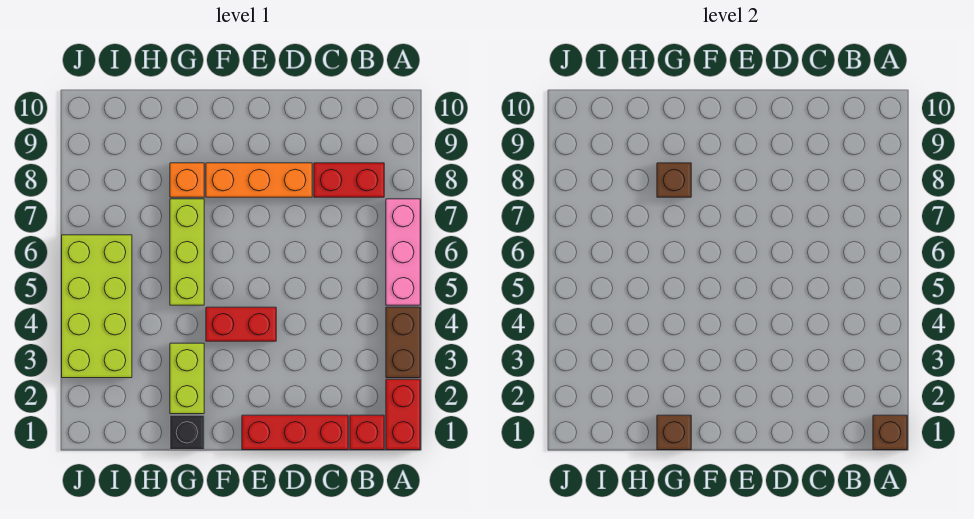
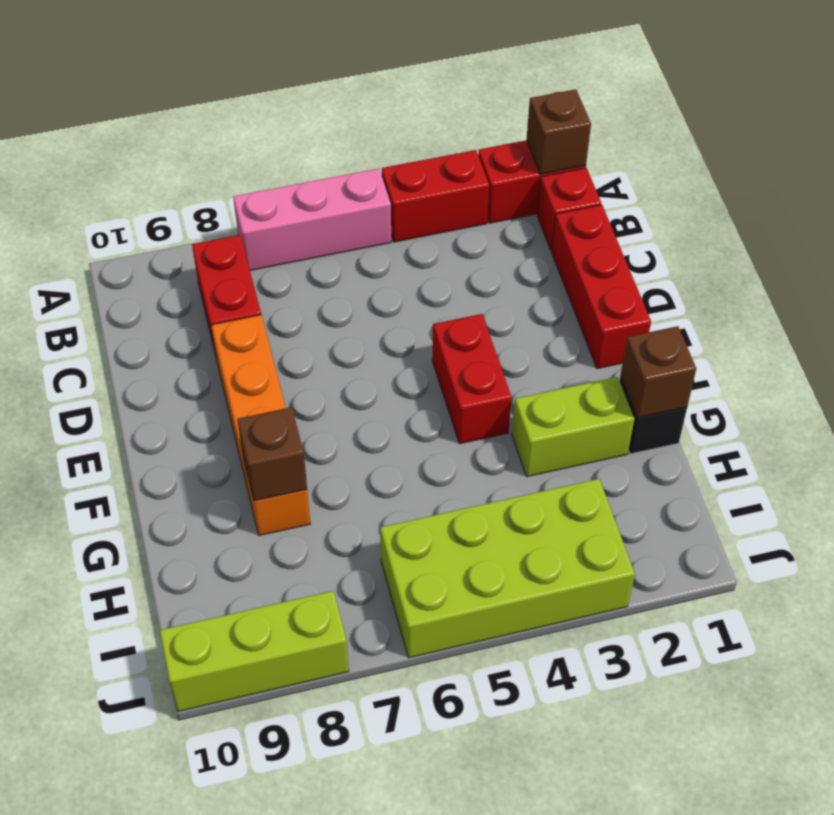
brown 1x2 brick [386,307,420,378] -> red 1x2 brick [382,150,489,242]
lime 1x3 brick [170,199,204,305] -> lime 1x3 brick moved to [160,591,349,712]

